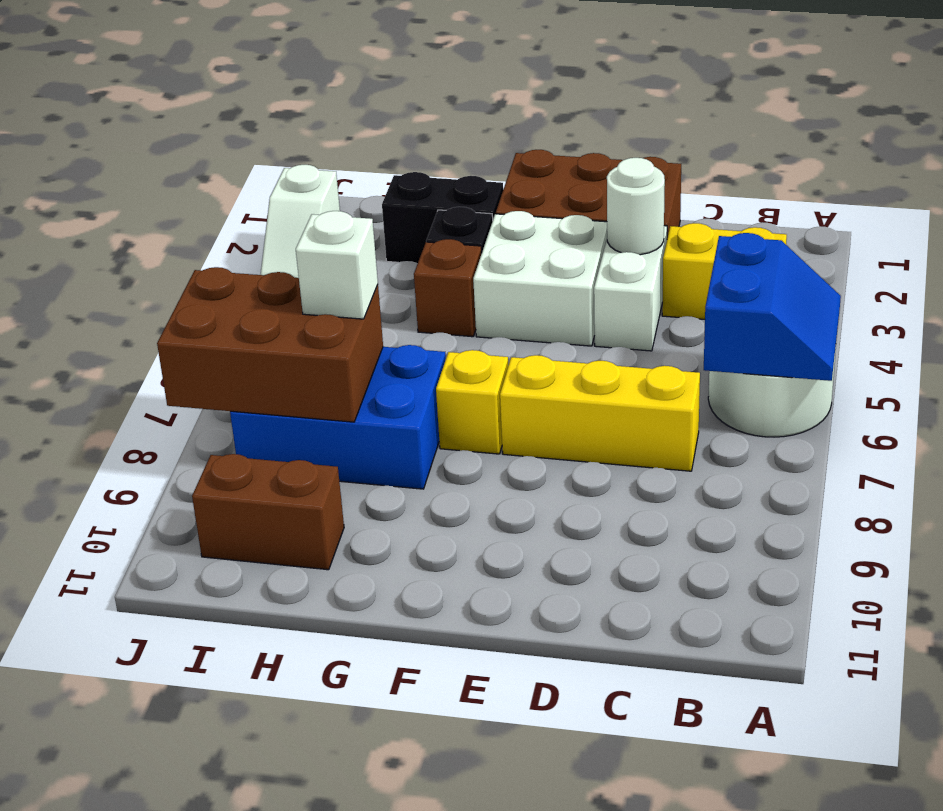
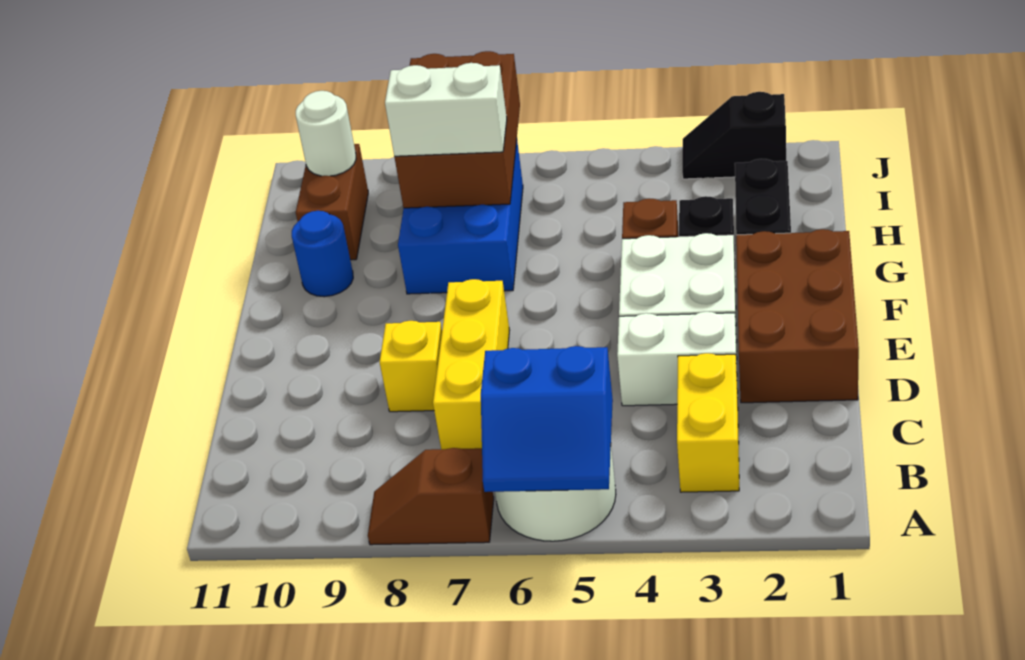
none -> brown 1x2 slope [368,448,494,545]
white 1x1 round brick [607,158,665,255] -> white 1x1 round brick moved to [296,91,356,176]
yellow 1x1 brick [436,350,508,454] -> yellow 1x1 brick moved to [380,321,442,412]
none -> blue 1x1 round brick [292,211,353,297]
white 1x1 brick [296,211,378,319] -> white 1x2 brick [385,63,507,156]
white 1x2 slope [261,165,340,278] -> black 1x2 slope [682,92,786,179]

